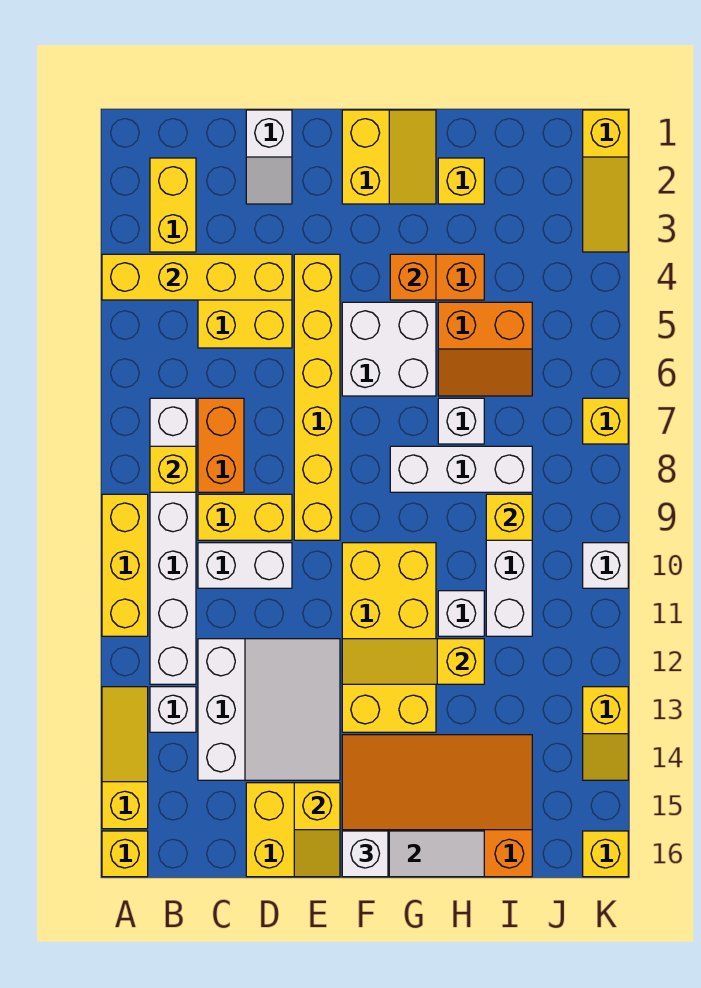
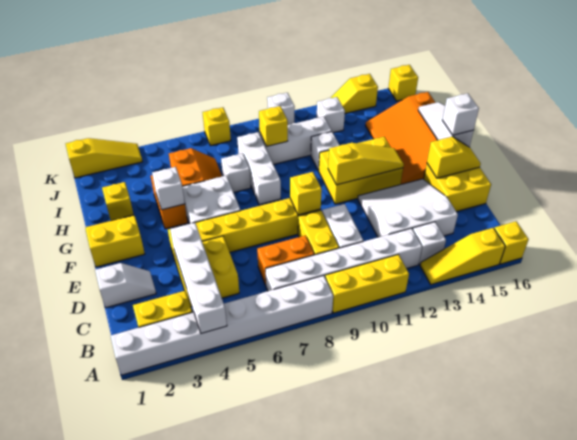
none -> white 1x8 brick [110,276,333,375]
yellow 1x4 brick [102,254,292,300] -> white 1x4 brick [170,223,227,333]
yellow 1x1 brick [150,446,196,492] -> yellow 1x1 brick moved to [290,172,322,215]
yellow 2x4 brick [342,543,436,732] -> yellow 2x3 brick [319,137,403,204]
yellow 1x3 slope [342,639,484,684] -> yellow 1x3 slope turned to [328,143,404,185]
orange 1x1 brick [390,254,436,300] -> white 1x1 brick [152,167,185,210]
none -> white 1x1 brick [317,97,345,133]
yellow 1x2 slope [583,687,628,780] -> yellow 1x2 slope turned to [331,74,378,114]

